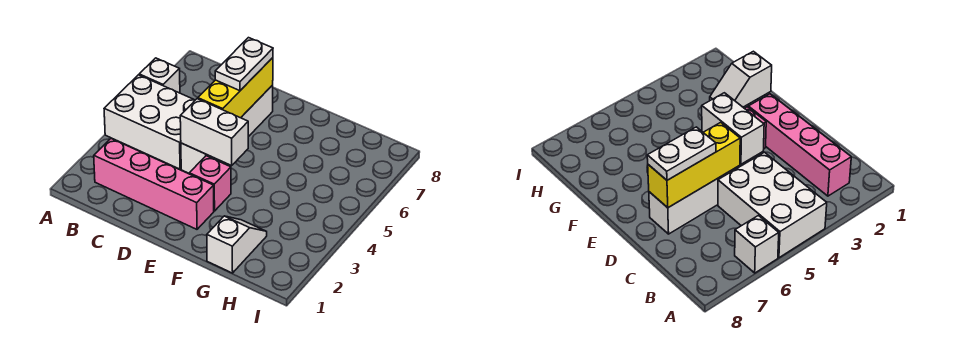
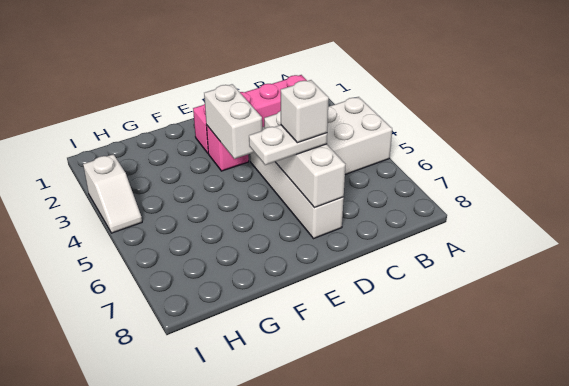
white 1x1 brick [139,58,180,93] -> white 1x1 brick moved to [281,80,329,143]
white 1x2 brick [180,99,248,165] -> white 1x2 brick turned to [204,84,262,159]
yellow 1x3 brick [198,58,273,118] -> white 1x3 brick [264,111,346,208]
white 1x2 plate [215,38,273,91] -> white 1x2 plate turned to [249,125,327,165]
white 1x2 slope [207,216,267,273] -> white 1x2 slope moved to [83,154,142,233]

